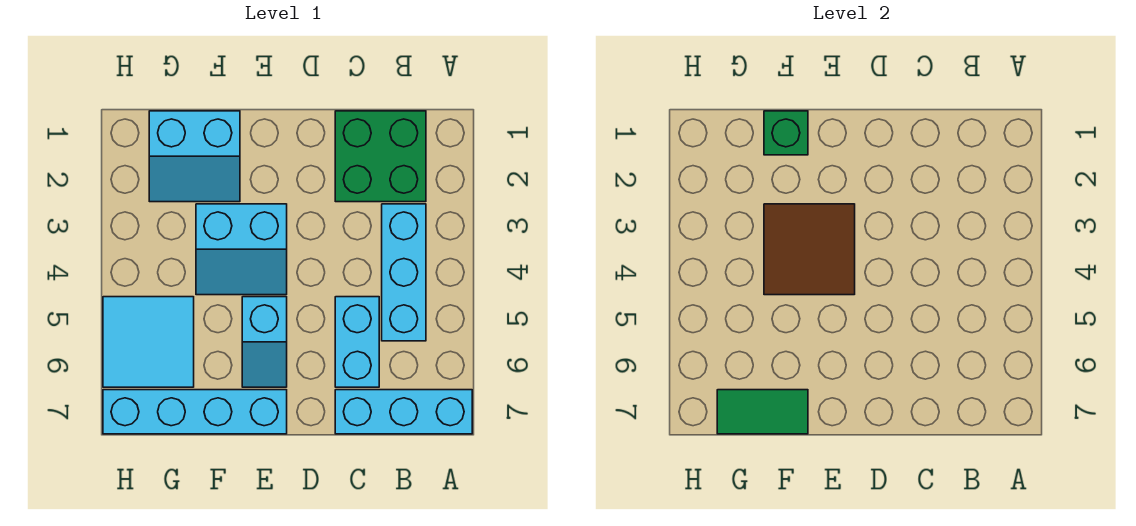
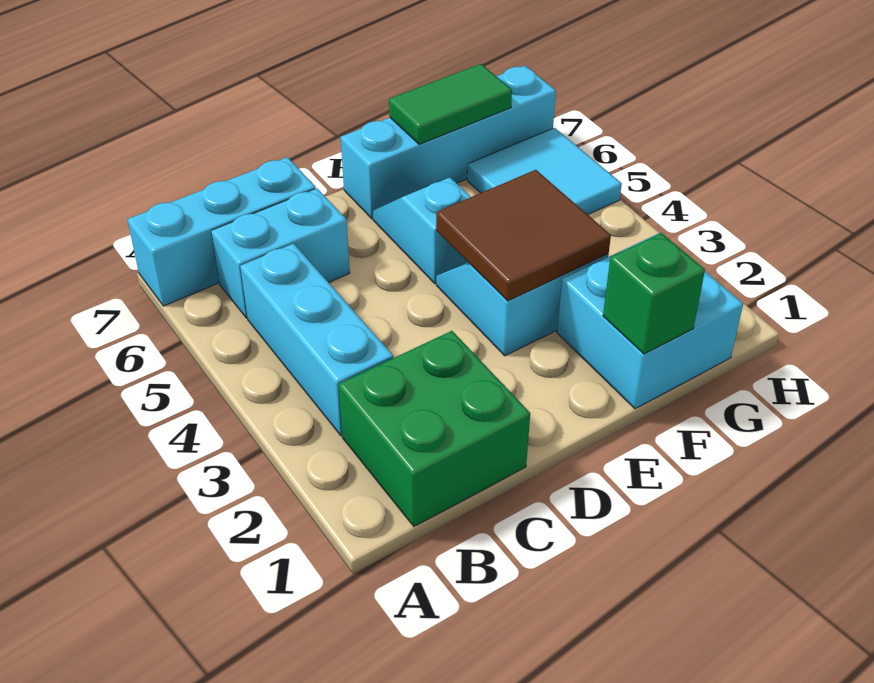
cyan 1x2 brick [335,297,379,387] -> cyan 1x2 brick turned to [211,188,350,318]
cyan 2x2 slope [149,111,240,202] -> cyan 2x2 brick [557,233,743,409]

